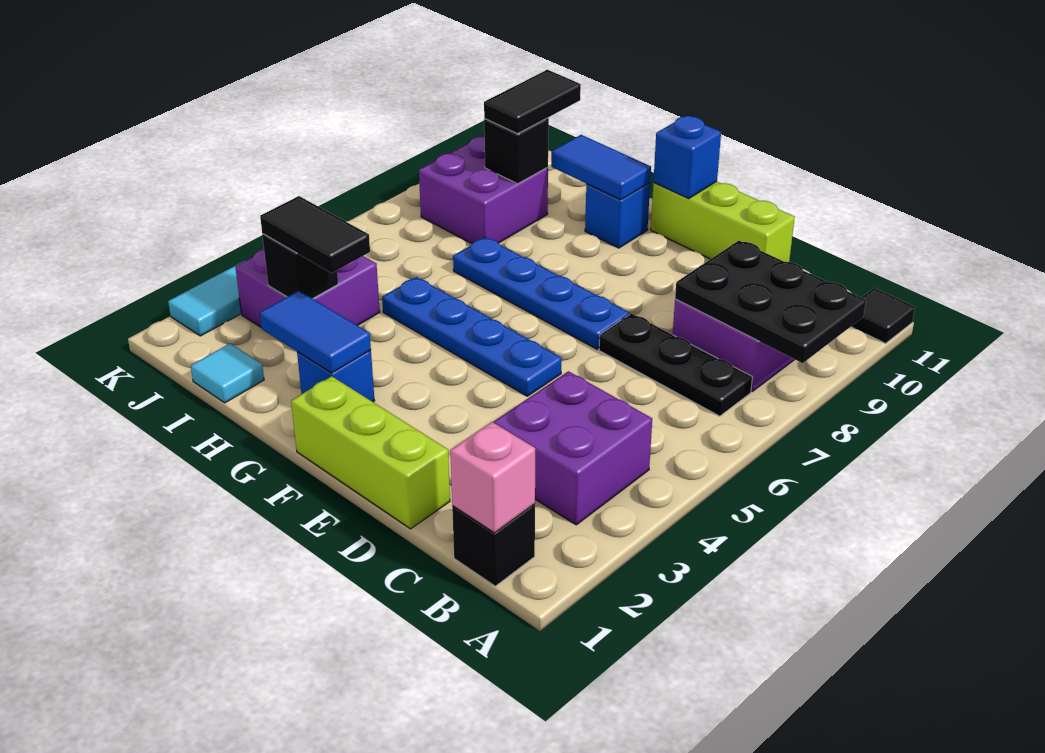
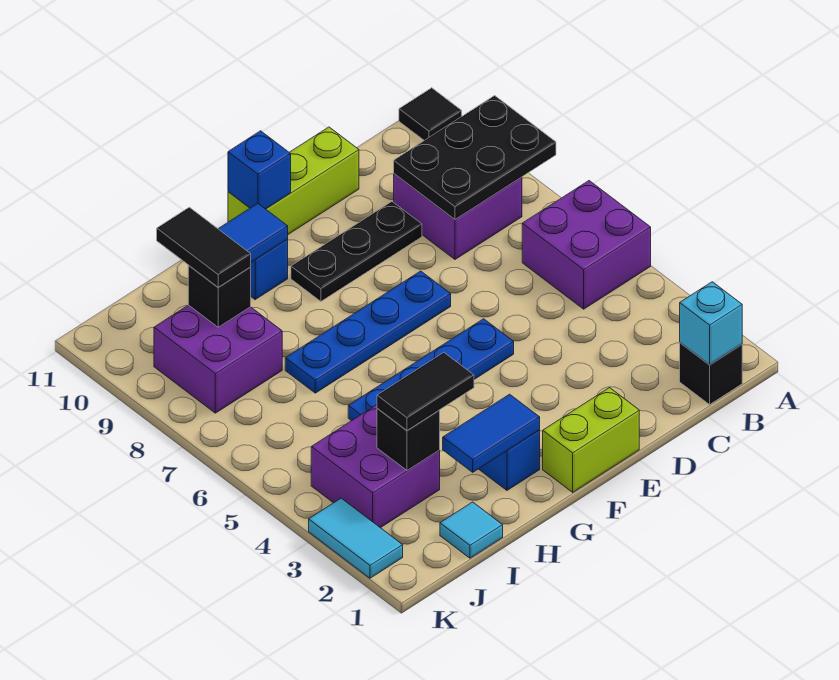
pink 1x1 brick [450,422,535,533] -> cyan 1x1 brick [680,282,742,365]
purple 2x2 brick [493,371,652,525] -> purple 2x2 brick moved to [522,181,651,309]
black 1x3 plate [599,314,752,416] -> black 1x3 plate moved to [291,202,422,301]
lime 1x3 brick [291,376,450,529] -> lime 1x2 brick [543,388,639,492]

